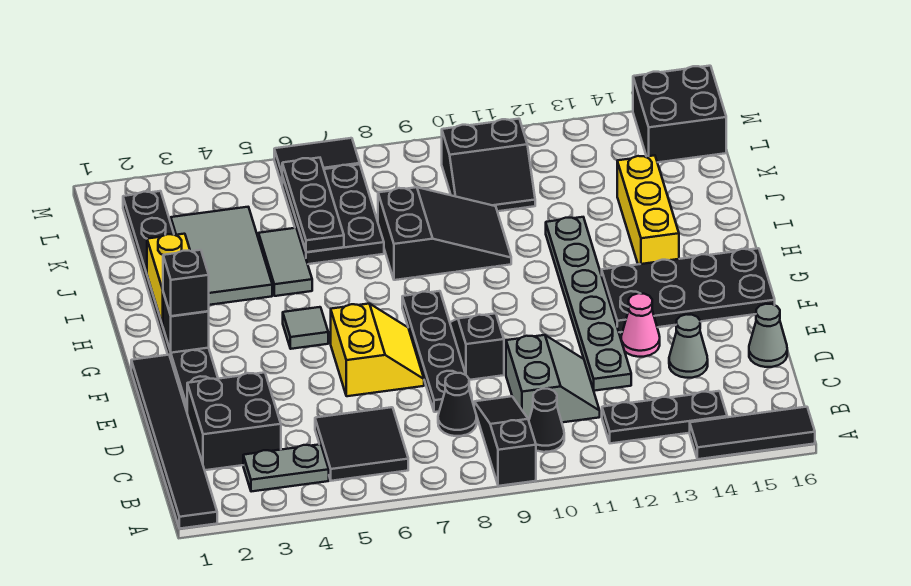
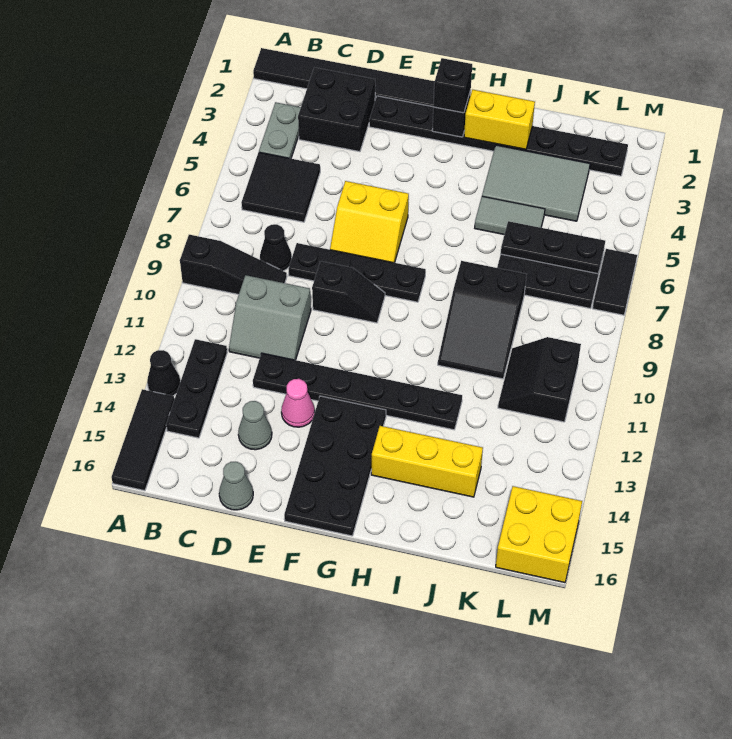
black 1x1 cone [529,389,564,452] -> black 1x1 cone moved to [147,350,180,396]
grey 1x6 plate [546,217,631,391] -> black 1x6 plate [253,353,462,430]
grey 1x1 tile [283,307,328,349] -> none
black 2x2 brick [633,66,726,162] -> yellow 2x2 brick [496,486,582,583]

